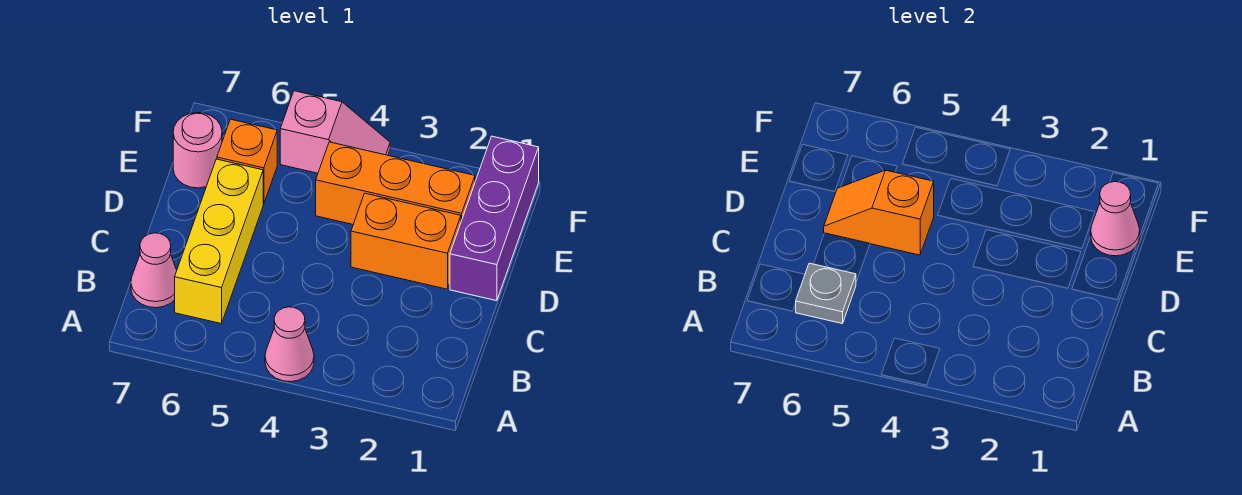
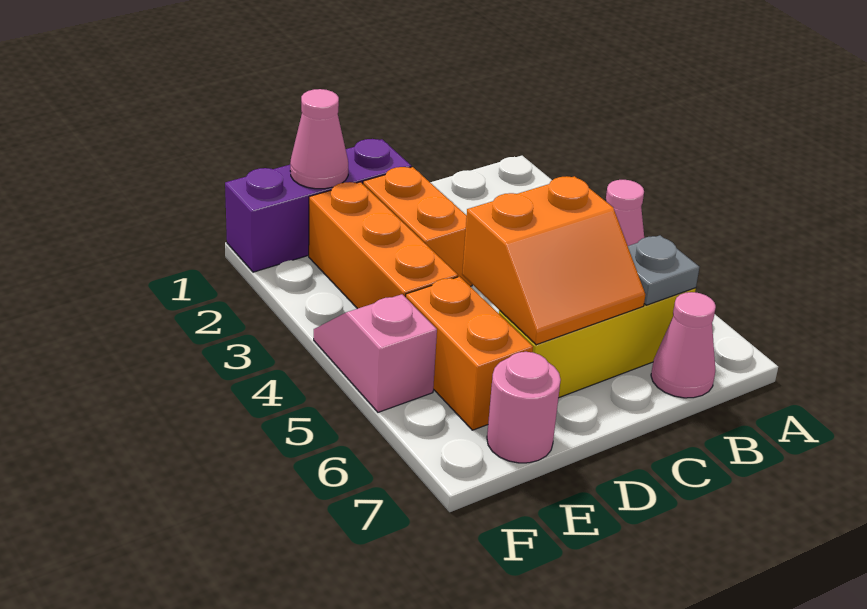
orange 1x2 slope [824,170,934,255] -> orange 2x2 slope [462,176,645,345]
orange 1x1 brick [217,119,277,204] -> orange 1x2 brick [406,277,533,430]

